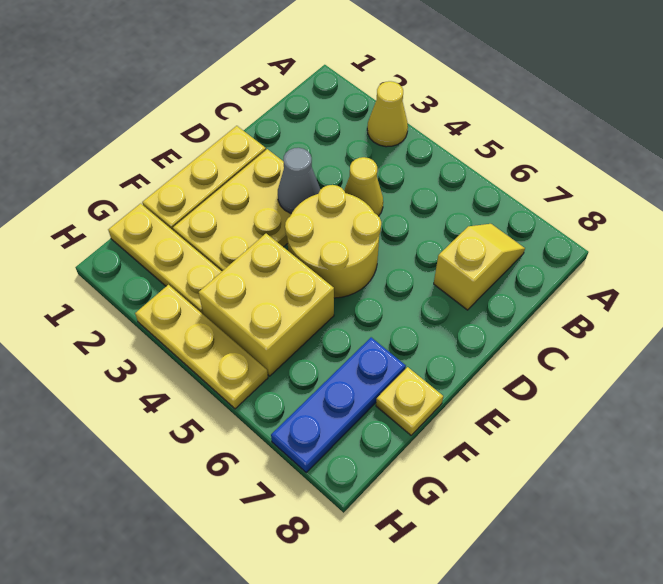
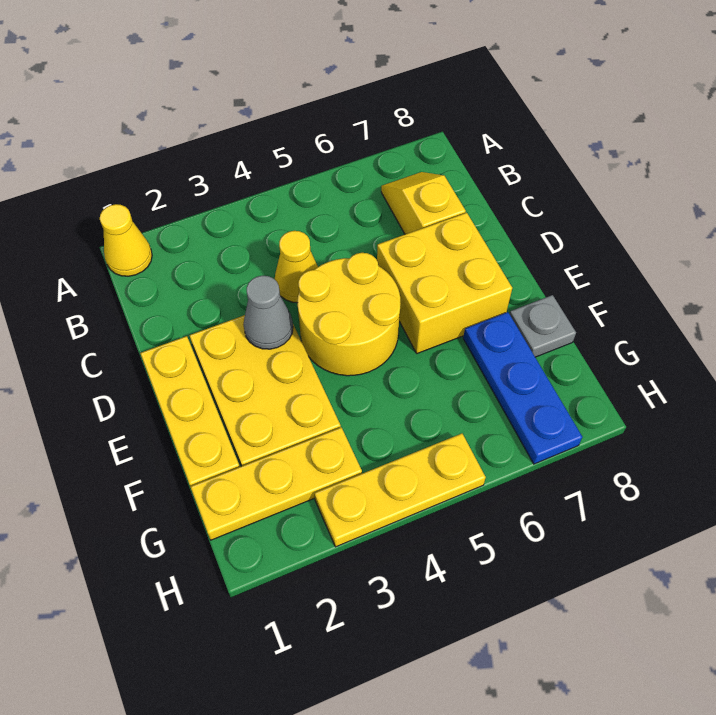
yellow 1x1 cone [367,81,408,147] -> yellow 1x1 cone moved to [100,204,152,276]
yellow 2x2 brick [199,234,334,376] -> yellow 2x2 brick moved to [377,213,512,353]
yellow 1x1 plate [376,367,443,435] -> grey 1x1 plate [510,295,576,357]

